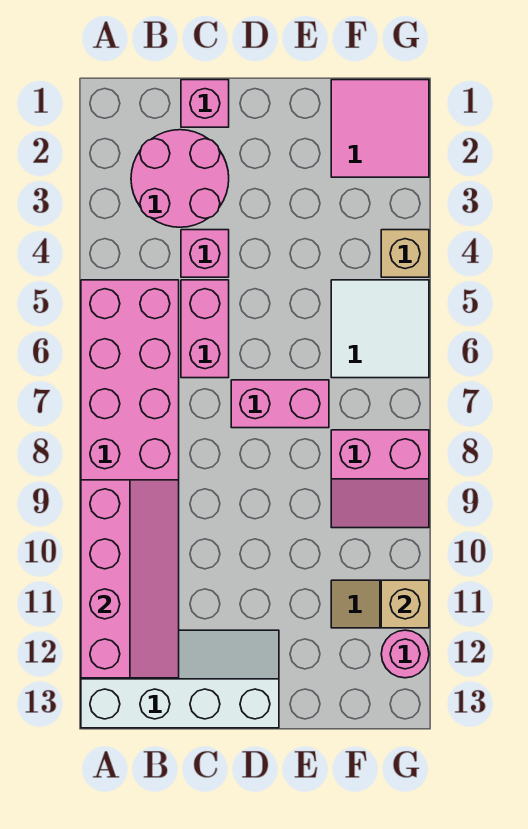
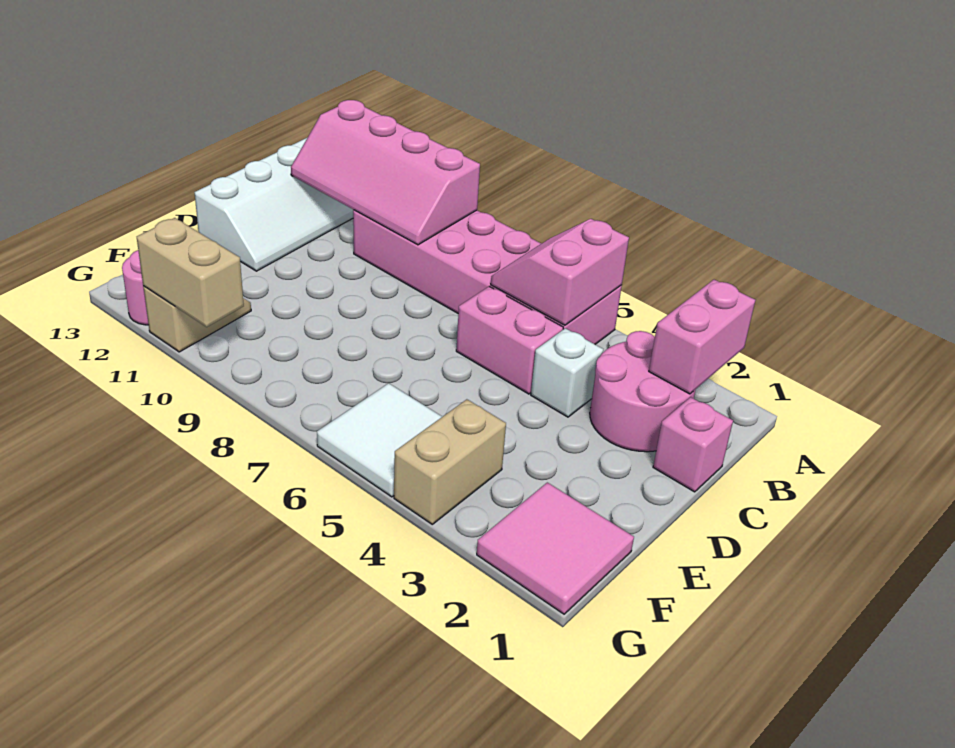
pink 1x1 brick [181,230,229,277] -> white 1x1 brick [531,328,603,417]
pink 1x2 brick [231,380,329,428] -> pink 1x2 brick moved to [649,280,755,394]
pink 2x2 slope [331,430,429,528] -> pink 2x2 slope moved to [491,219,629,325]
tan 1x1 brick [381,230,429,277] -> tan 1x2 brick [394,399,506,524]
tan 1x1 brick [381,580,429,628] -> tan 1x2 brick [137,218,244,327]

